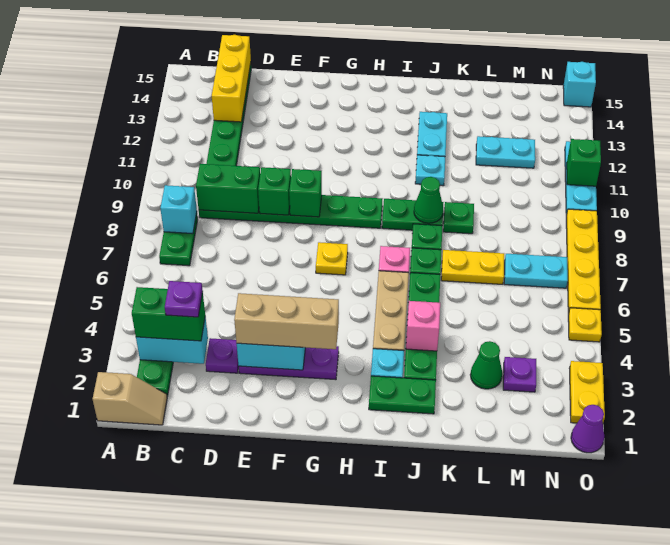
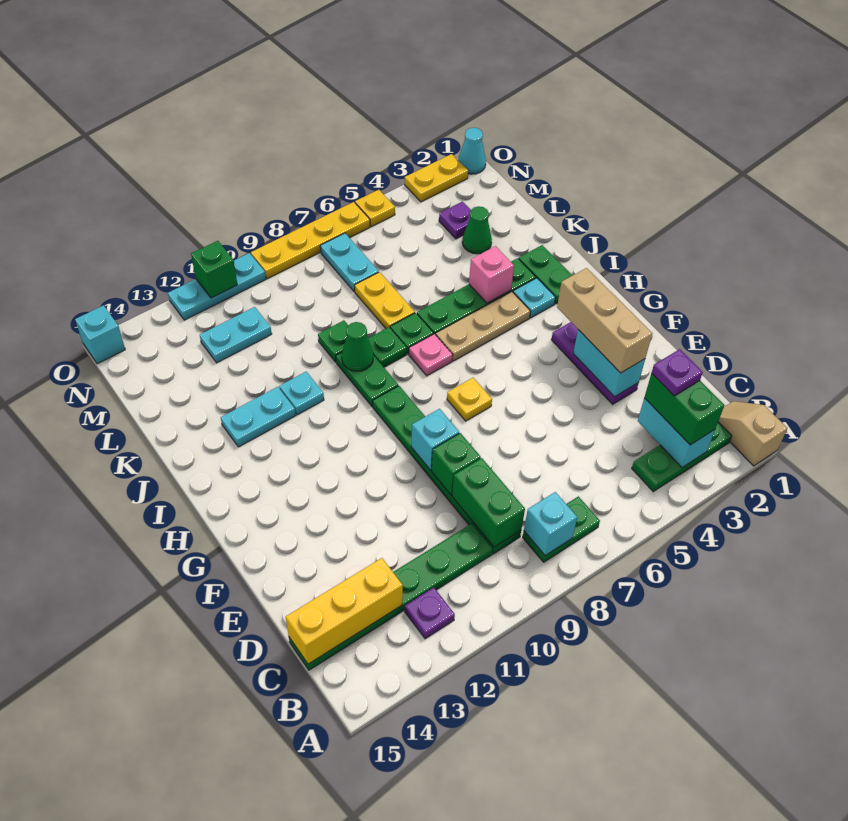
purple 1x1 plate [206,338,239,373] -> purple 1x1 plate moved to [405,588,455,639]
green 1x1 brick [289,169,322,217] -> cyan 1x1 brick [411,409,459,470]
cyan 1x2 plate [476,136,535,168] -> cyan 1x2 plate turned to [200,307,272,363]
purple 1x1 cone [571,405,604,453] -> cyan 1x1 cone [458,128,486,174]

